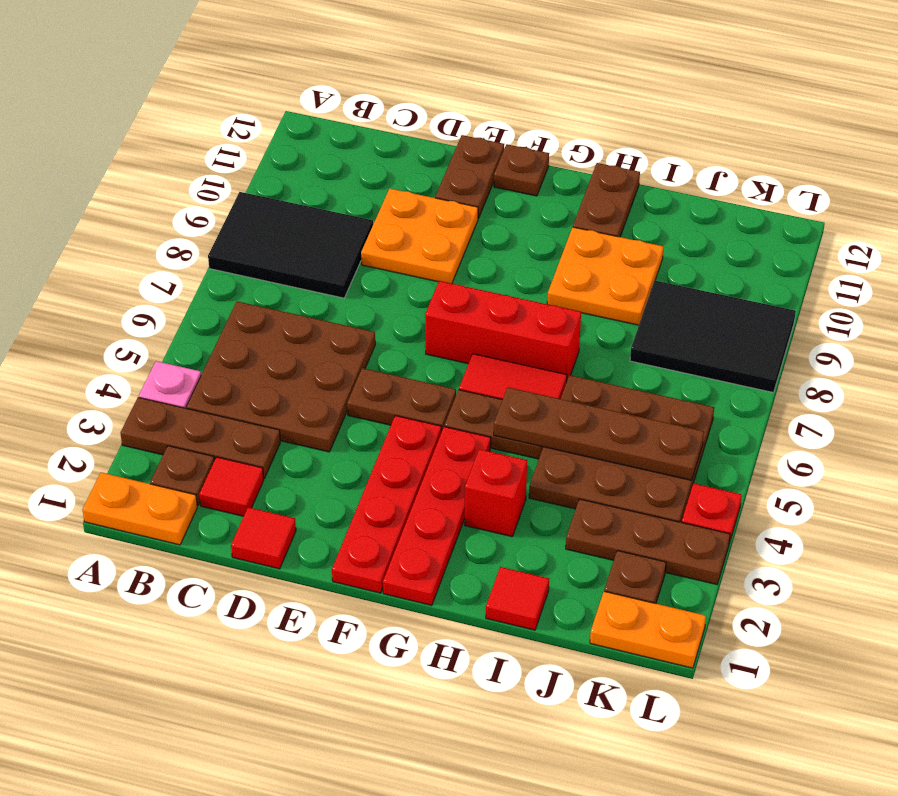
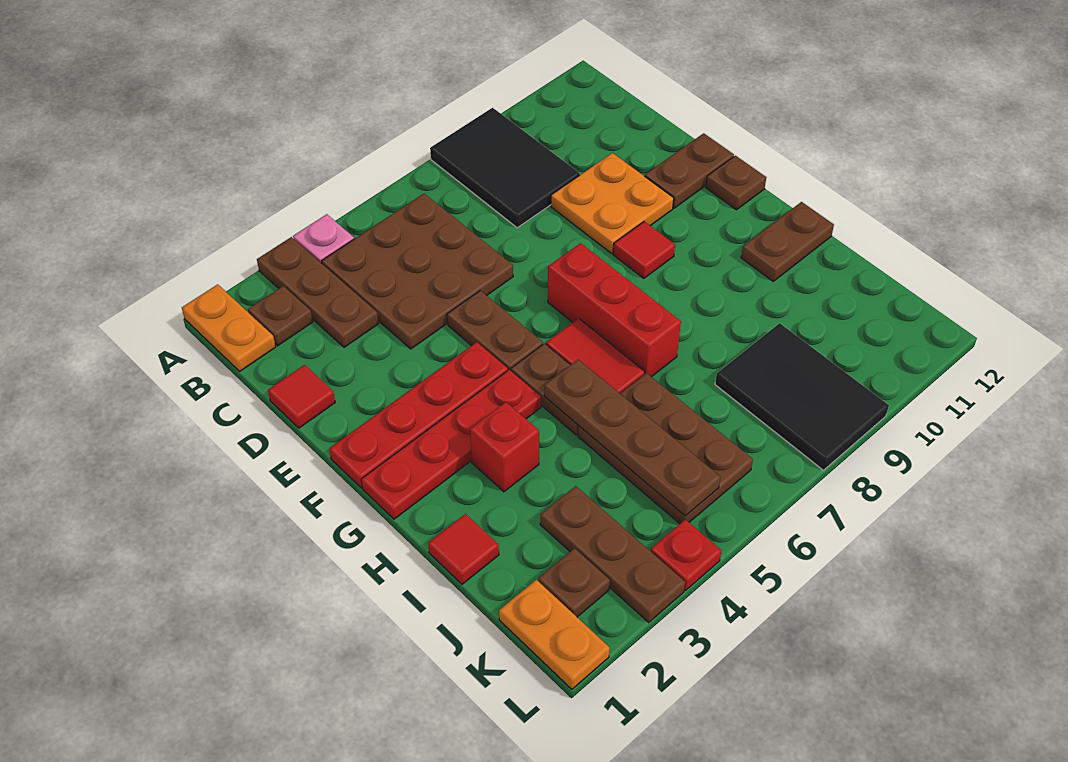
red 1x1 tile [199,457,264,516] -> red 1x1 tile moved to [613,222,675,278]
orange 2x2 plate [547,227,663,325] -> none
brown 3x3 plate [529,375,714,522] -> brown 2x3 plate [578,373,753,524]

